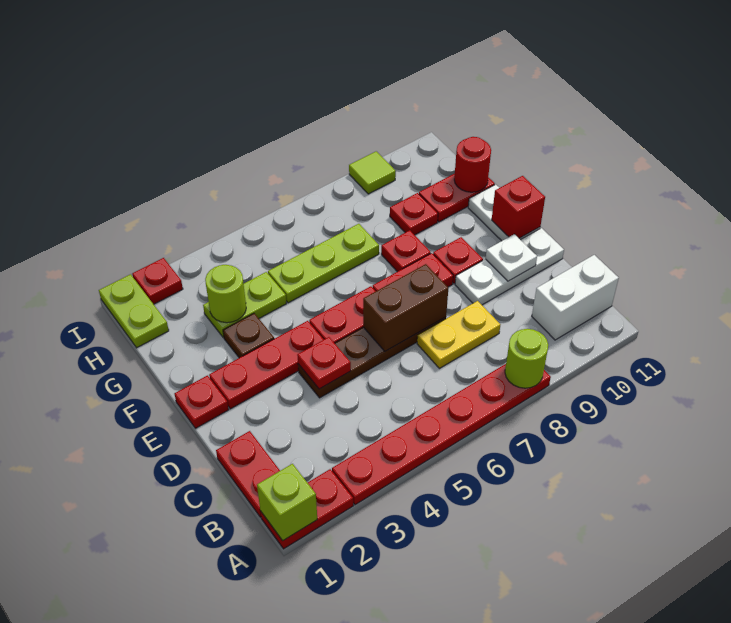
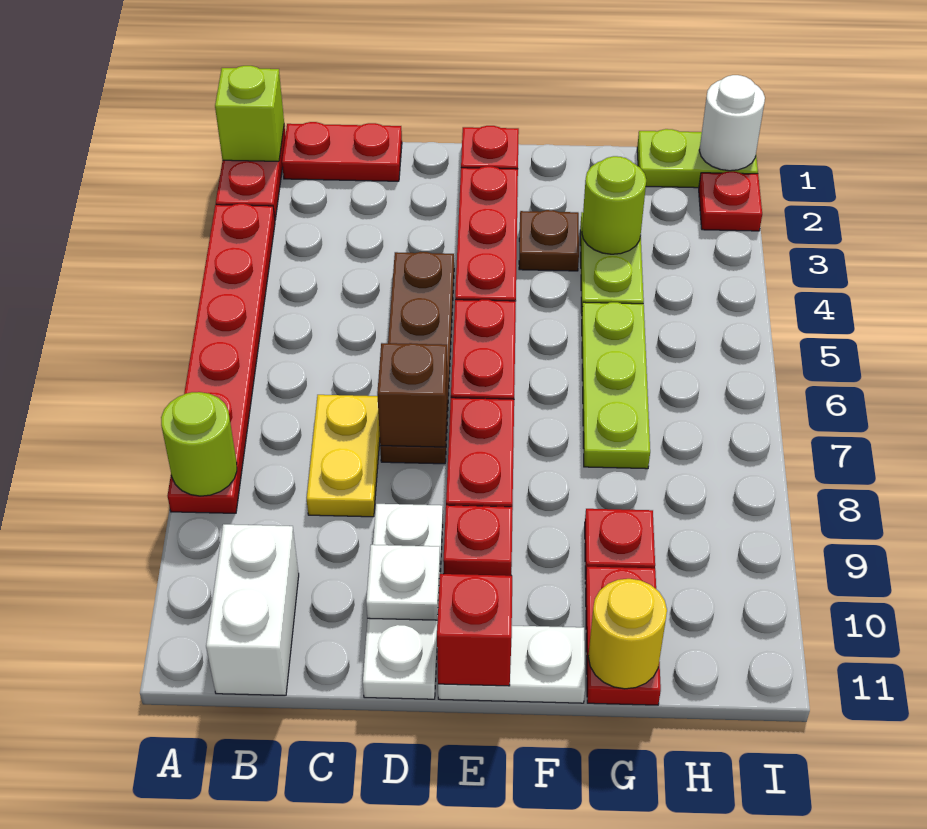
red 1x1 plate [297,337,351,389] -> none
brown 1x2 brick [363,264,448,351] -> brown 1x1 brick [377,343,447,447]
red 1x1 plate [381,230,431,272] -> none
red 1x1 round brick [454,137,491,192] -> yellow 1x1 round brick [588,579,667,689]
none -> white 1x1 round brick [699,75,765,171]
lime 1x1 tile [349,151,396,194] -> none

